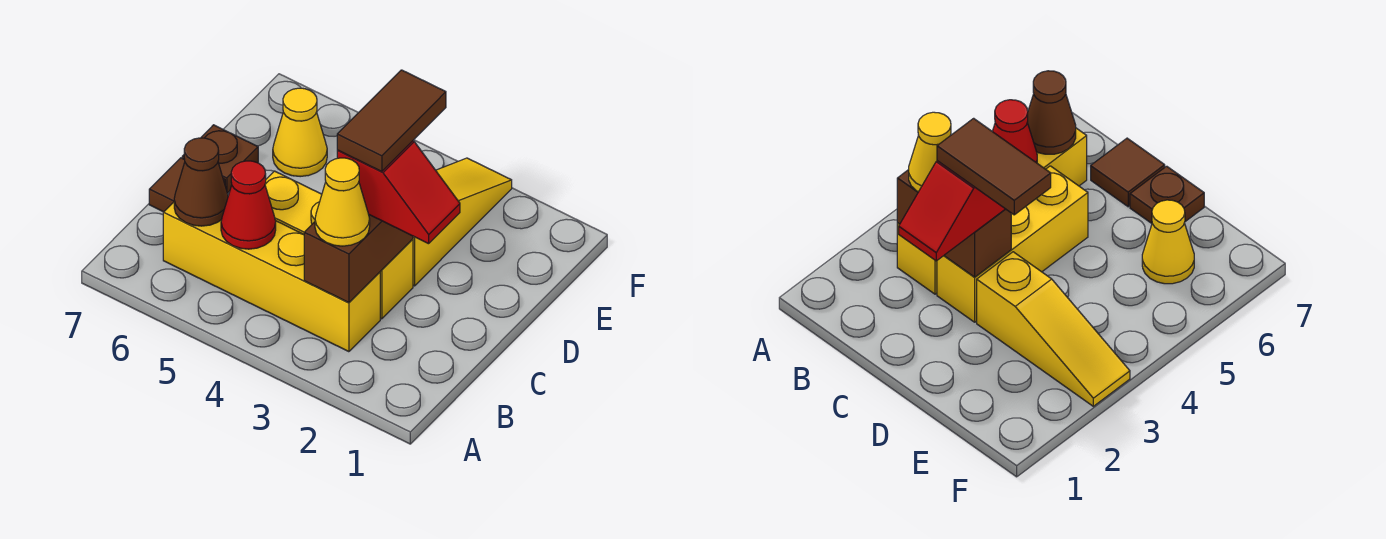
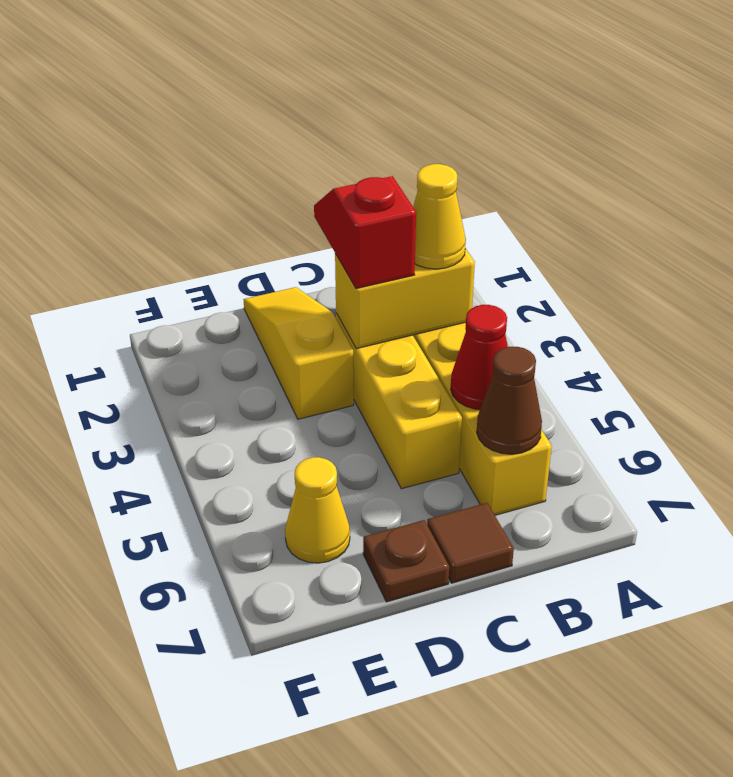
brown 1x2 brick [304,215,413,303] -> yellow 1x2 brick [335,248,475,349]
brown 1x2 tile [337,70,446,172] -> none
yellow 1x3 slope [413,158,512,286] -> yellow 1x3 slope turned to [243,287,354,419]

